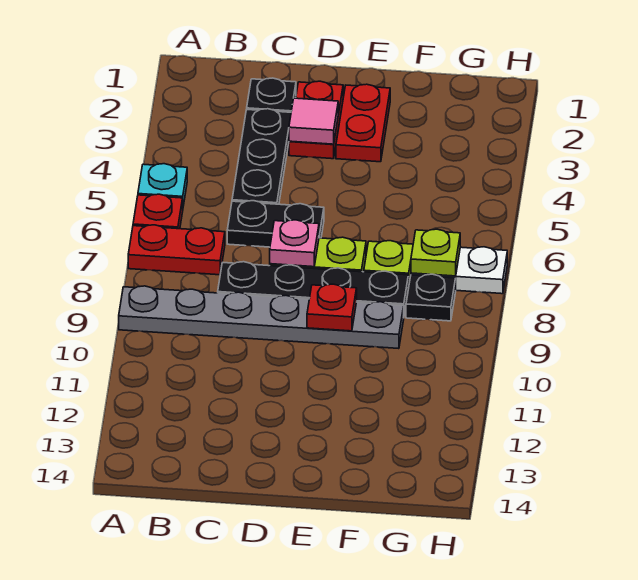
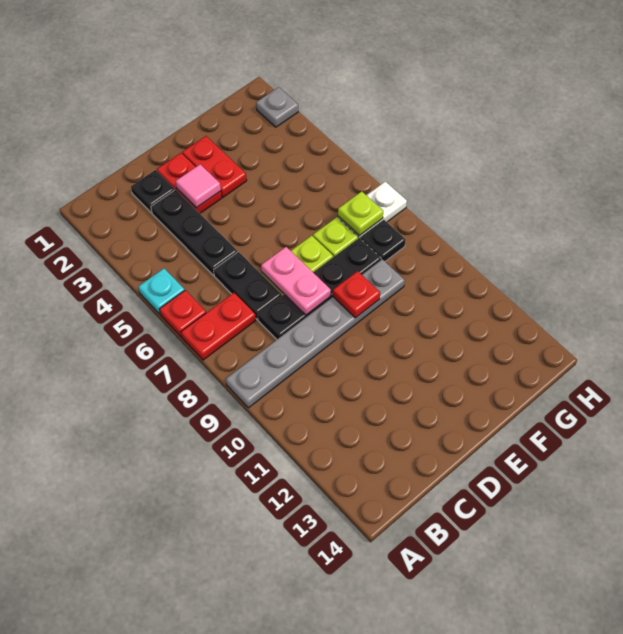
black 1x2 plate [227,201,324,247] -> black 1x2 plate turned to [214,252,282,319]
pink 1x1 plate [270,220,319,267] -> pink 1x2 plate [261,247,331,315]
none -> grey 1x1 plate [256,87,298,127]

